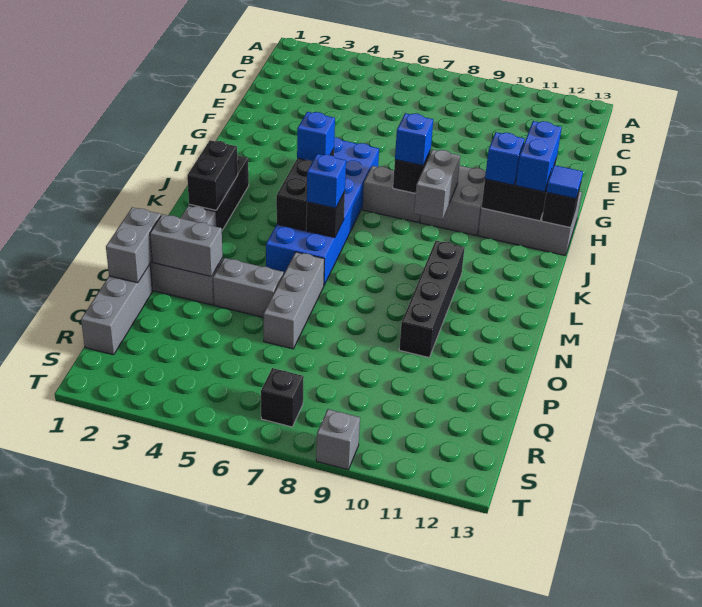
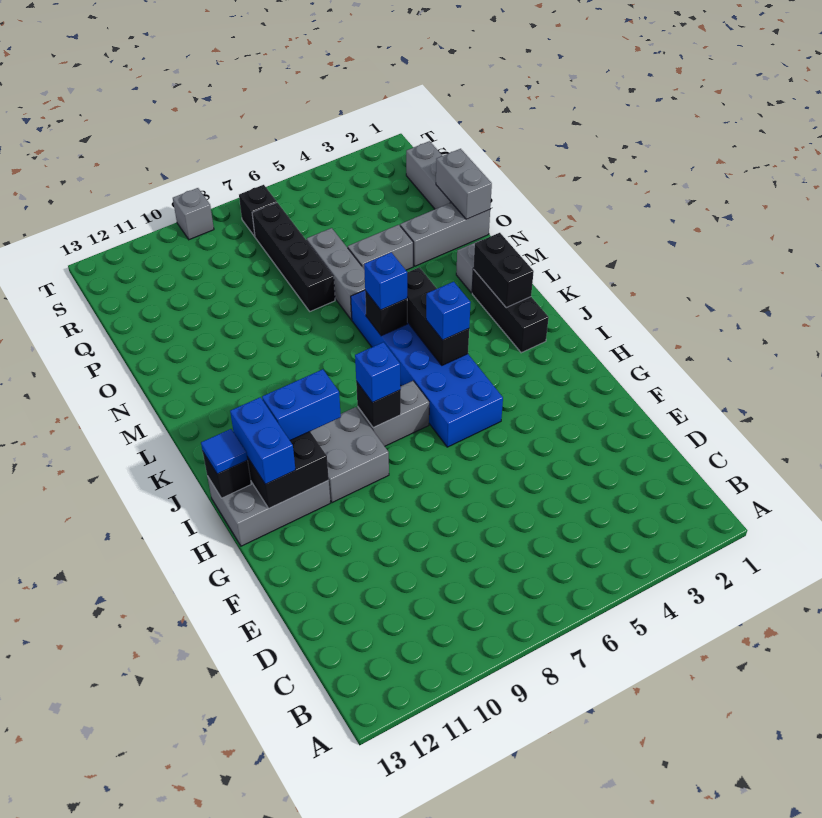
grey 1x2 brick [414,149,460,219] -> none
blue 1x1 brick [485,132,525,185] -> blue 1x2 brick [262,369,341,440]
black 1x4 brick [399,241,465,357] -> black 1x4 brick moved to [252,203,335,311]
grey 1x2 brick [150,214,223,277] -> none

